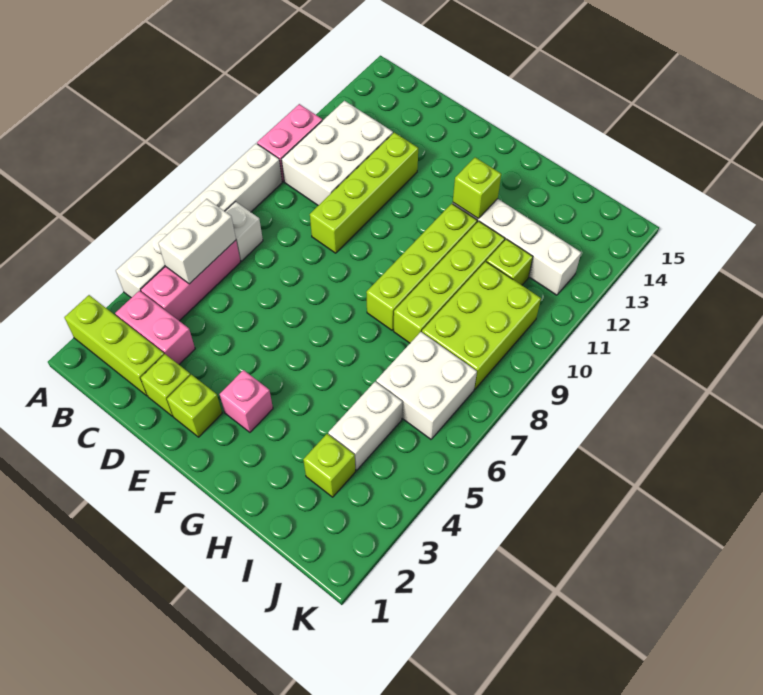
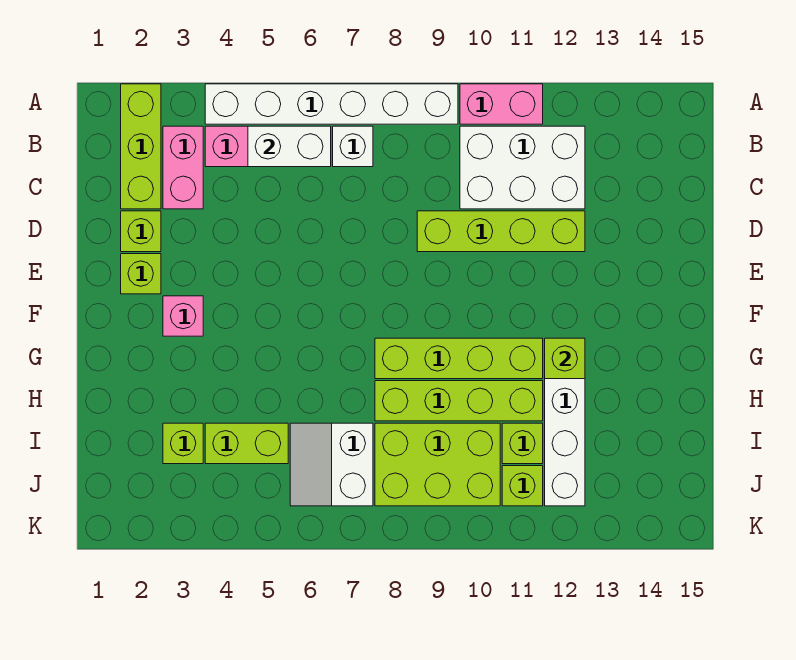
white 1x2 brick [328,382,402,470] -> lime 1x2 brick [205,423,288,464]
white 2x2 brick [376,332,477,439] -> white 2x2 slope [290,423,373,506]
none -> lime 1x1 brick [502,466,543,506]

